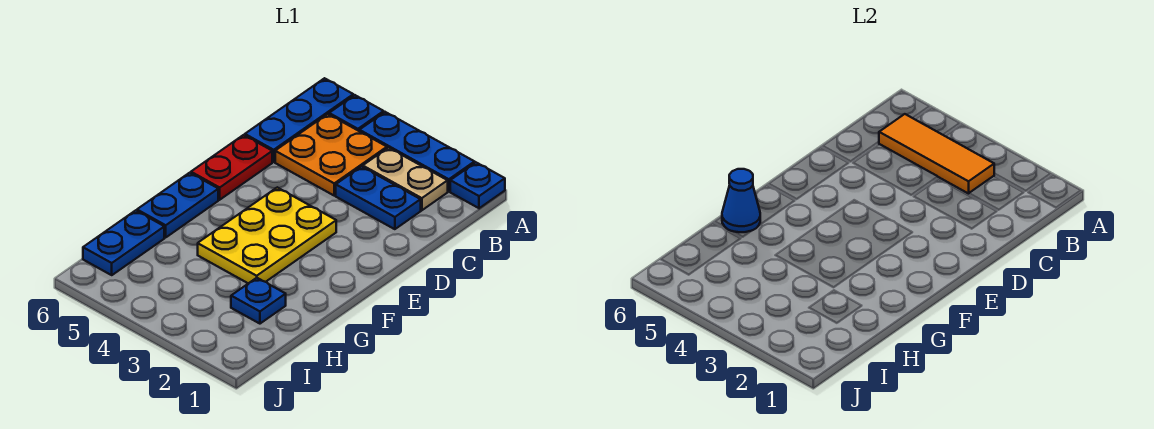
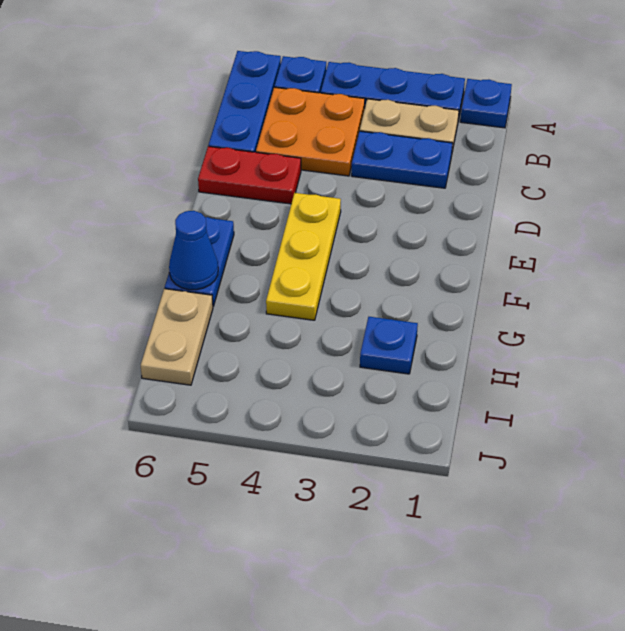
orange 1x3 tile [879,114,994,194] -> none
red 1x2 plate [191,135,272,200] -> red 1x2 plate turned to [198,146,301,204]
yellow 2x3 plate [198,187,336,283] -> yellow 1x3 plate [266,193,341,320]
blue 1x2 plate [83,210,164,275] -> tan 1x2 plate [141,289,213,385]

